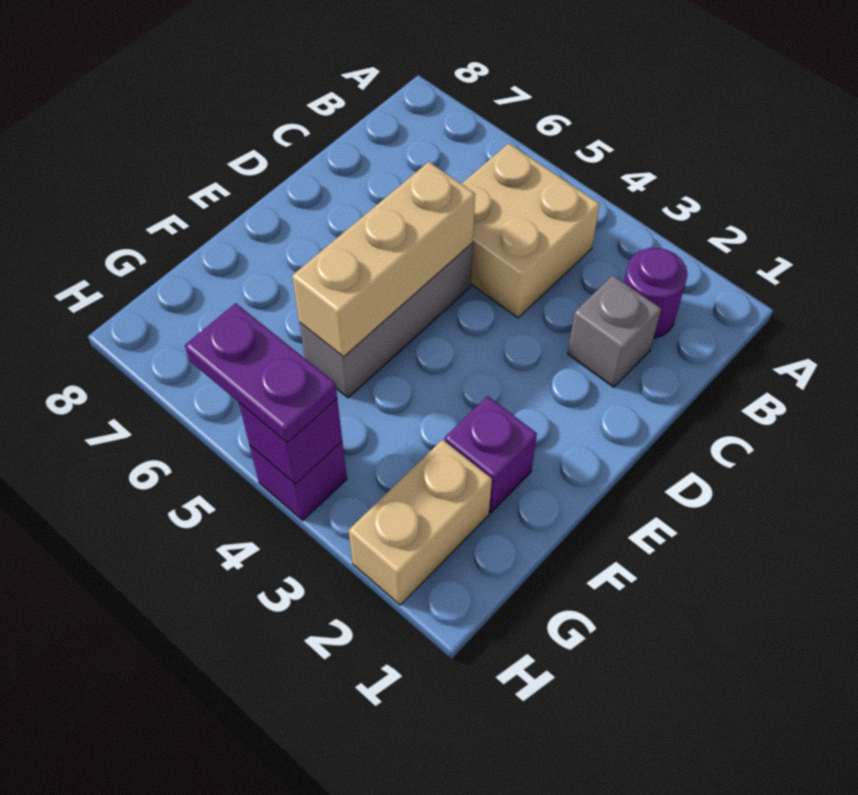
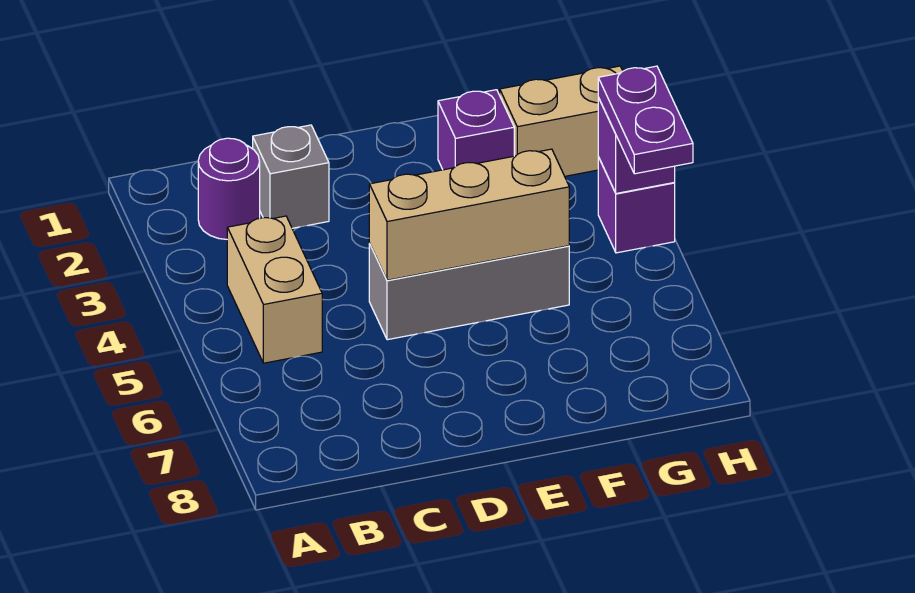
tan 2x2 brick [462,143,600,318] -> tan 1x2 brick [227,216,322,363]

